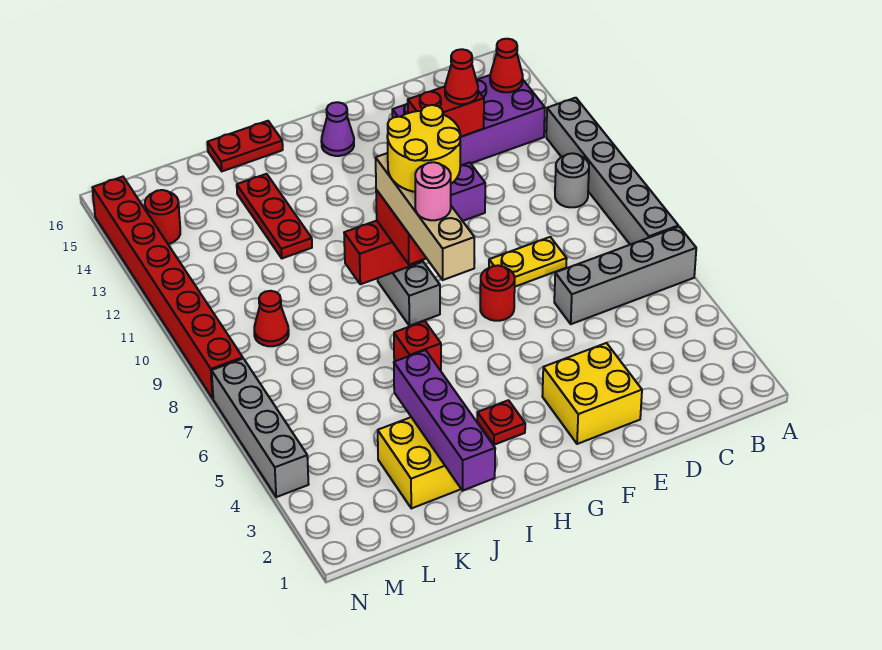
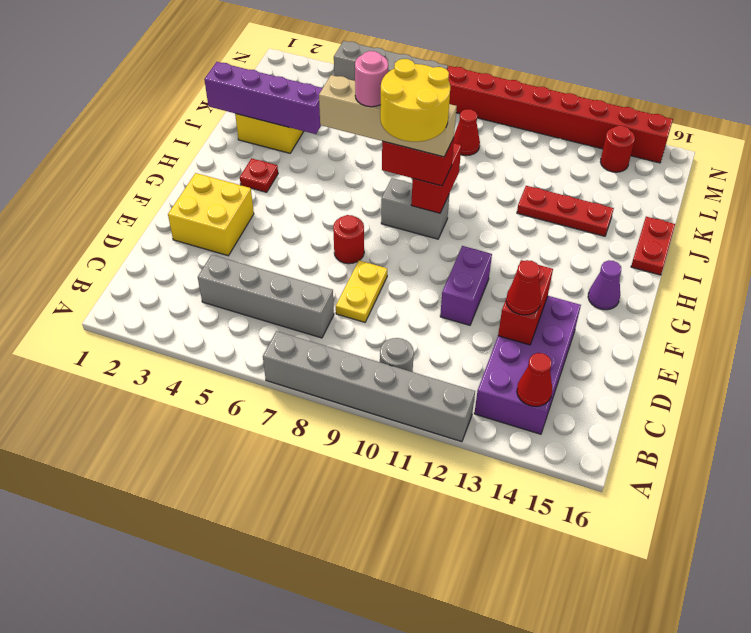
grey 1x4 brick [554,227,696,324] -> grey 1x4 brick turned to [198,255,334,338]
red 1x1 brick [394,321,441,371] -> none

